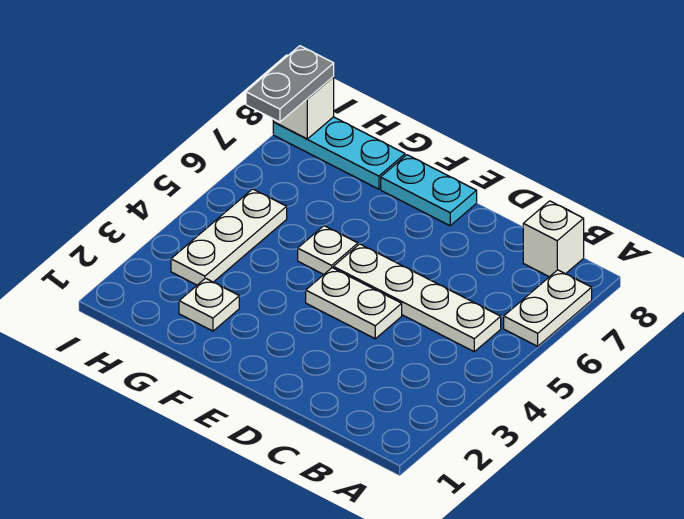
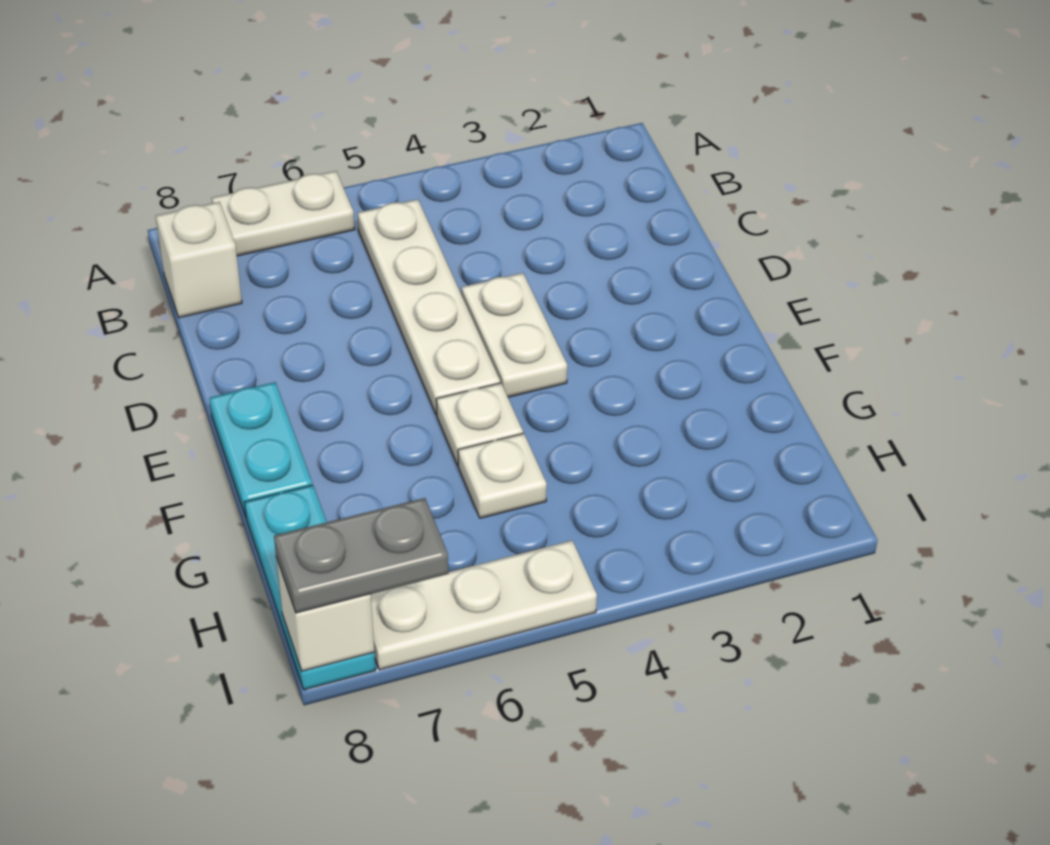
white 1x1 plate [179,278,239,331] -> white 1x1 plate moved to [458,433,547,518]
white 1x3 plate [171,189,287,285] -> white 1x3 plate moved to [371,541,597,670]

